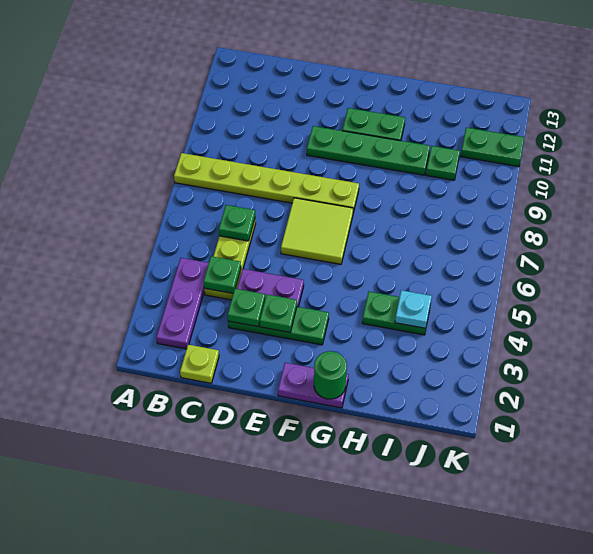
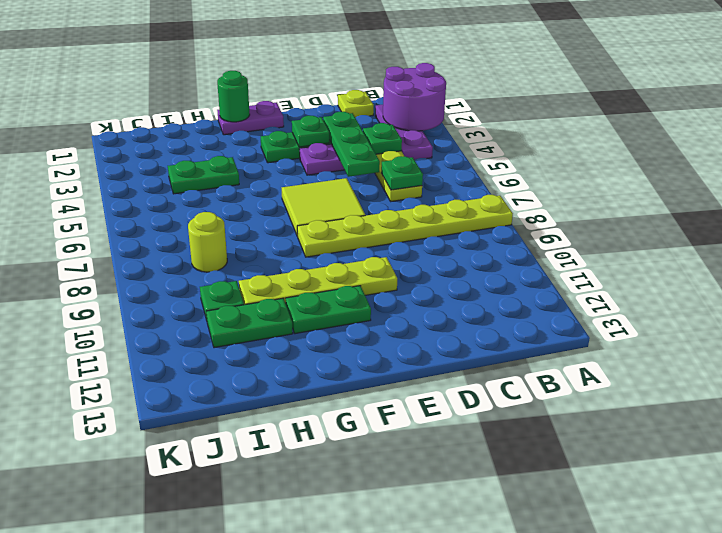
none -> purple 2x2 round brick [383,63,446,131]
green 1x1 plate [228,288,265,327] -> green 1x3 plate [323,112,380,177]
green 1x4 plate [307,126,430,175] -> lime 1x4 plate [239,257,397,305]
cyan 1x1 plate [395,290,432,328] -> none
none -> lime 1x1 round brick [188,212,227,272]
green 1x2 plate [461,127,524,167] -> green 1x2 plate moved to [206,298,293,348]

